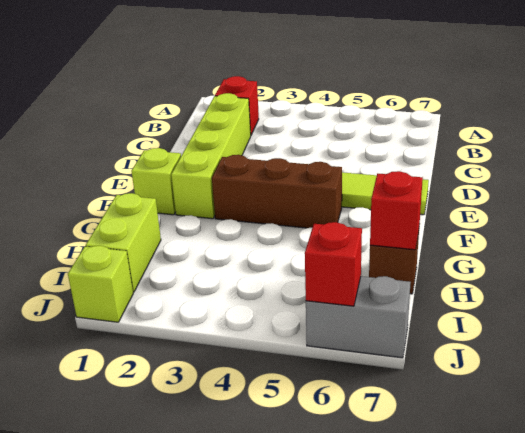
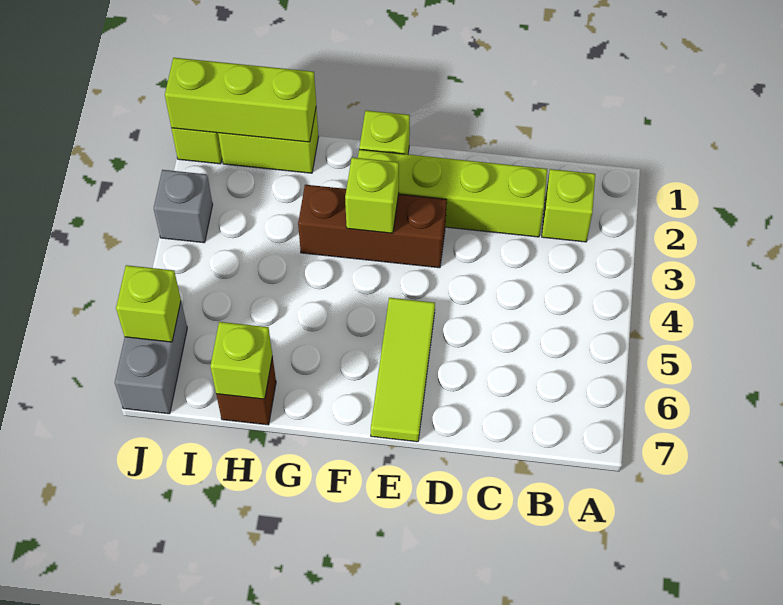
red 1x1 brick [215,76,259,135] -> lime 1x1 brick [542,169,595,242]
brown 1x3 brick [212,155,342,228] -> brown 1x3 brick turned to [298,185,447,268]
none -> lime 1x1 brick [345,157,399,233]
none -> lime 1x3 brick [165,58,316,142]
red 1x1 brick [370,171,423,250] -> lime 1x1 brick [210,322,272,399]
none -> grey 1x1 brick [154,170,213,243]
red 1x1 brick [305,222,362,306] -> lime 1x1 brick [116,265,181,342]

